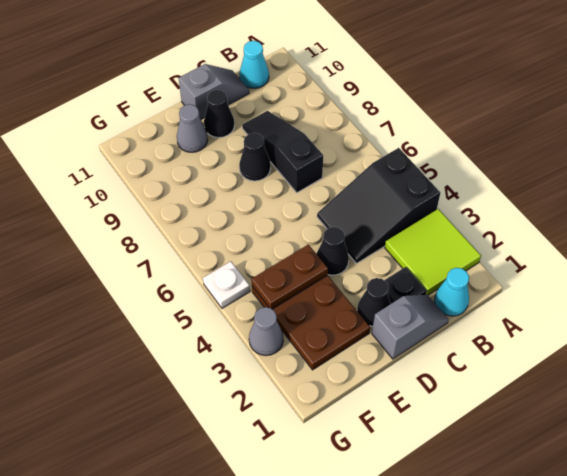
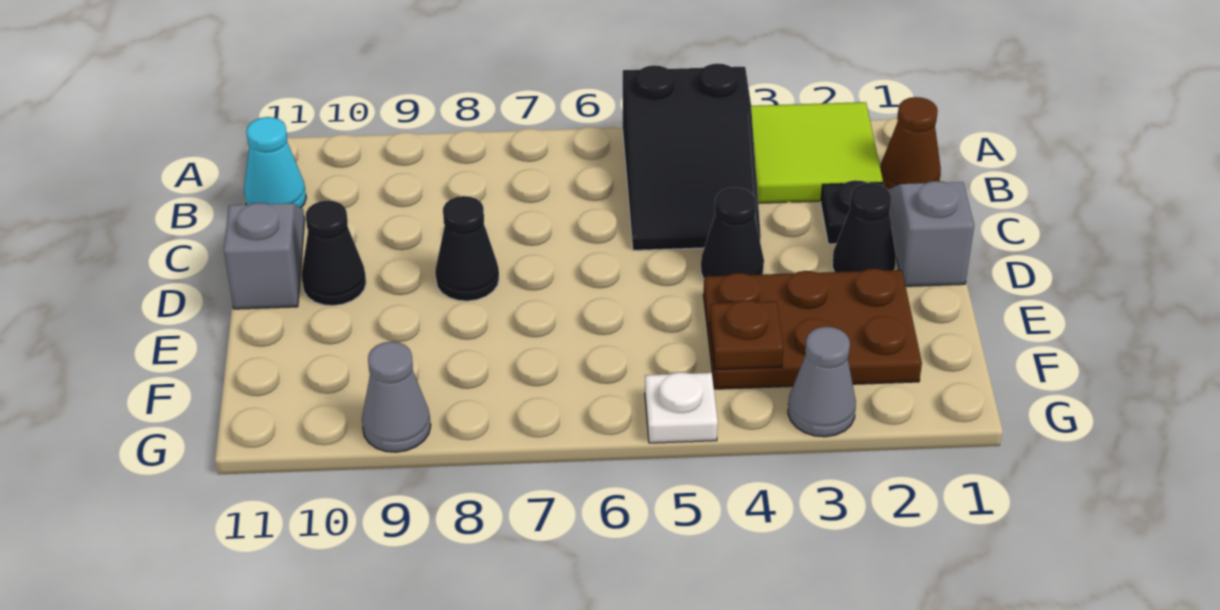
cyan 1x1 cone [435,268,469,316] -> brown 1x1 cone [880,97,941,190]
black 1x3 slope [242,111,323,193] -> none
brown 1x2 plate [252,245,328,309] -> brown 1x1 plate [710,300,784,370]
grey 1x1 cone [177,104,208,152] -> grey 1x1 cone moved to [362,342,431,452]

